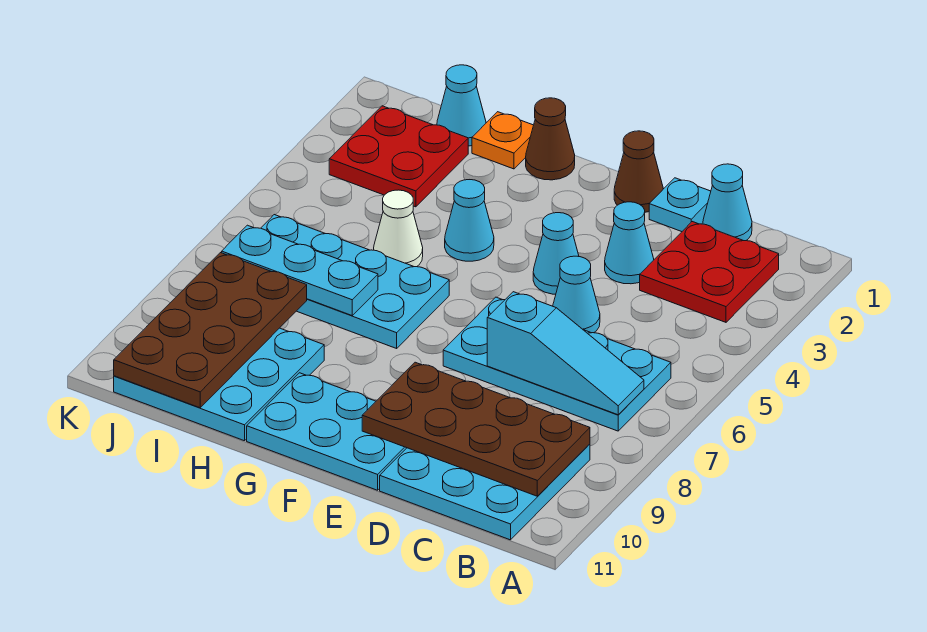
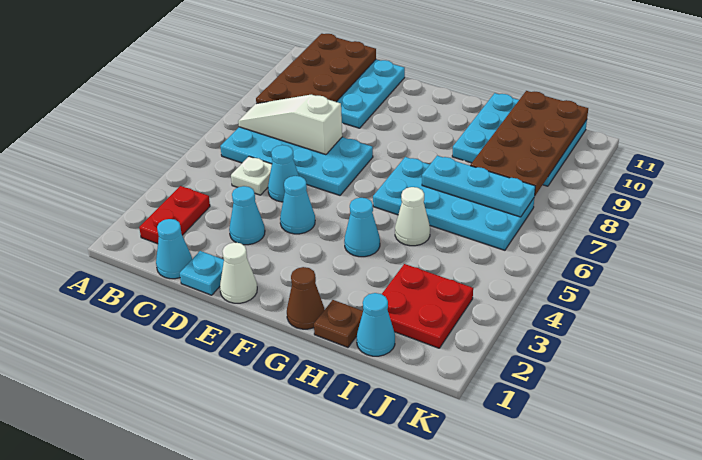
red 2x2 plate [640,222,779,322] -> red 1x2 plate [139,186,210,244]
cyan 1x3 slope [487,292,644,415] -> white 1x3 slope [238,94,342,155]
brown 2x4 plate [362,362,590,496] -> brown 2x4 plate turned to [256,34,376,104]
none -> white 1x1 plate [231,156,272,195]
brown 1x1 cone [614,131,663,212] -> white 1x1 cone [220,242,257,303]
cyan 2x3 plate [247,373,406,490] -> none
orange 1x1 plate [472,112,534,169] -> brown 1x1 plate [314,300,363,347]

